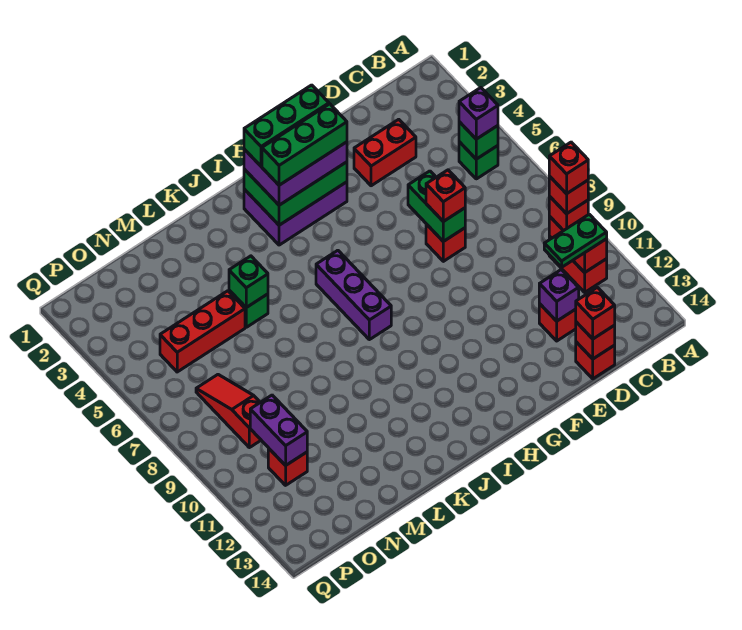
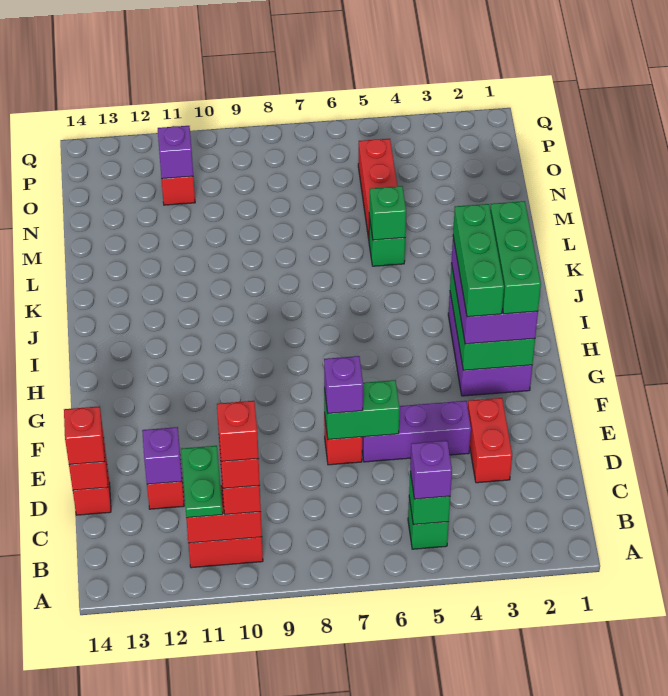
red 1x1 brick [426,170,465,222] -> purple 1x1 brick [324,356,363,414]
purple 1x3 brick [316,250,391,340] -> purple 1x3 brick moved to [362,401,471,462]
red 1x3 slope [196,375,261,448] -> none
purple 1x2 brick [250,395,307,466] -> purple 1x1 brick [158,126,193,179]

